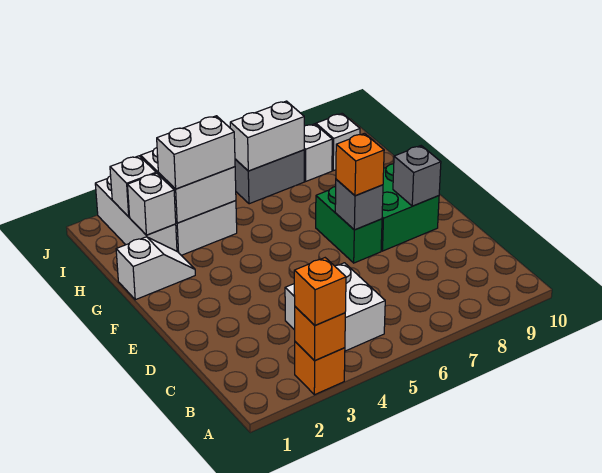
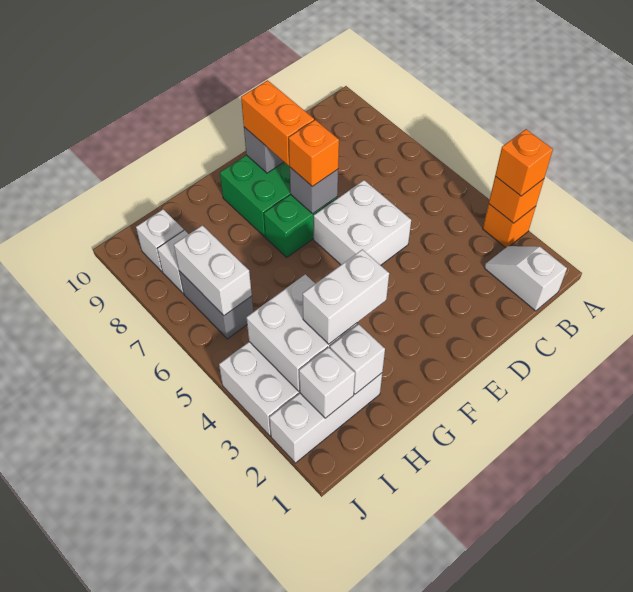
white 2x2 brick [285,263,385,351] -> white 2x2 brick moved to [314,180,411,265]
none -> orange 1x2 brick [241,80,314,165]
white 1x2 slope [116,237,195,300] -> white 1x2 slope moved to [485,246,567,311]
white 1x2 brick [157,116,235,189] -> white 1x2 brick turned to [303,249,389,344]

